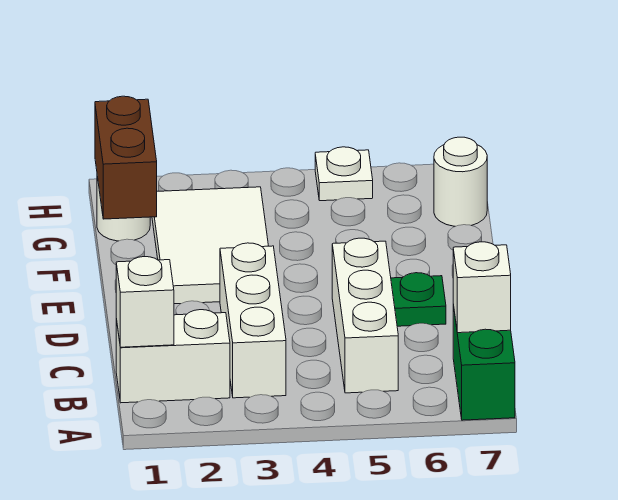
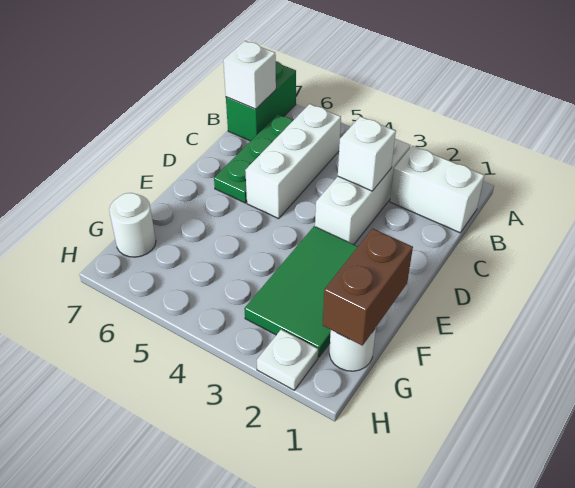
white 1x1 brick [116,257,174,347] -> white 1x1 brick moved to [338,116,396,191]
green 1x1 plate [391,273,446,326] -> green 1x3 plate [214,114,293,203]
white 2x3 tile [152,187,268,304] -> green 2x3 tile [244,226,358,357]
white 1x1 plate [315,147,373,201] -> white 1x1 plate moved to [257,330,318,390]

